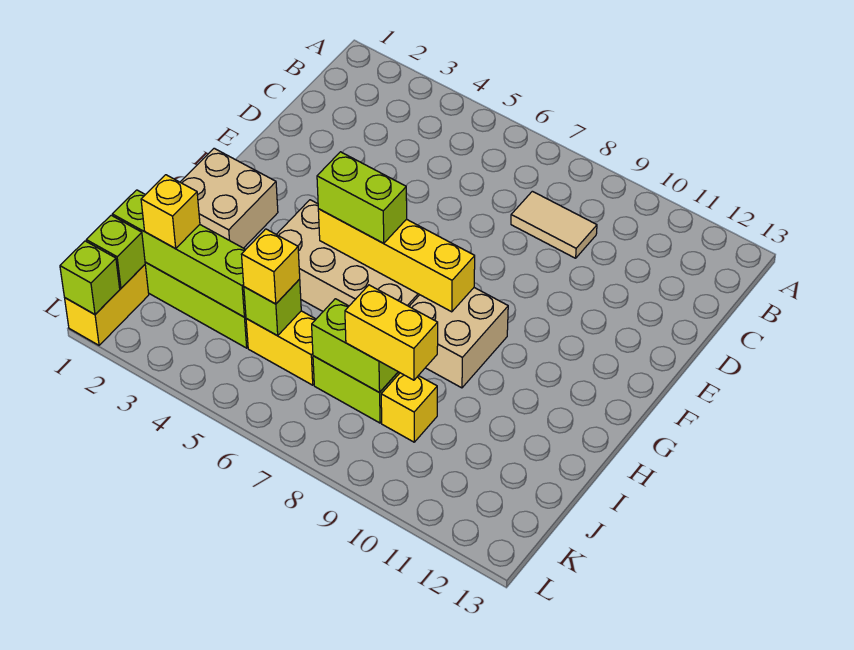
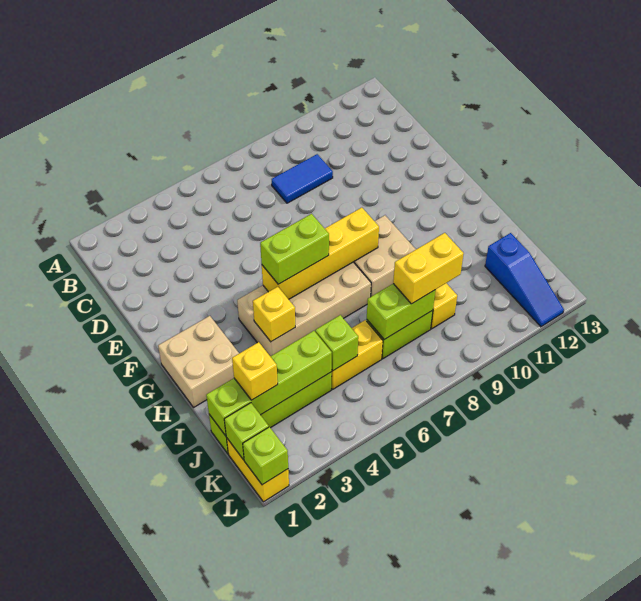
tan 1x2 tile [511,191,597,258] -> blue 1x2 tile [272,154,333,203]
yellow 1x1 brick [241,229,300,304] -> yellow 1x1 brick moved to [253,287,295,342]
none -> blue 1x3 slope [485,233,564,327]

